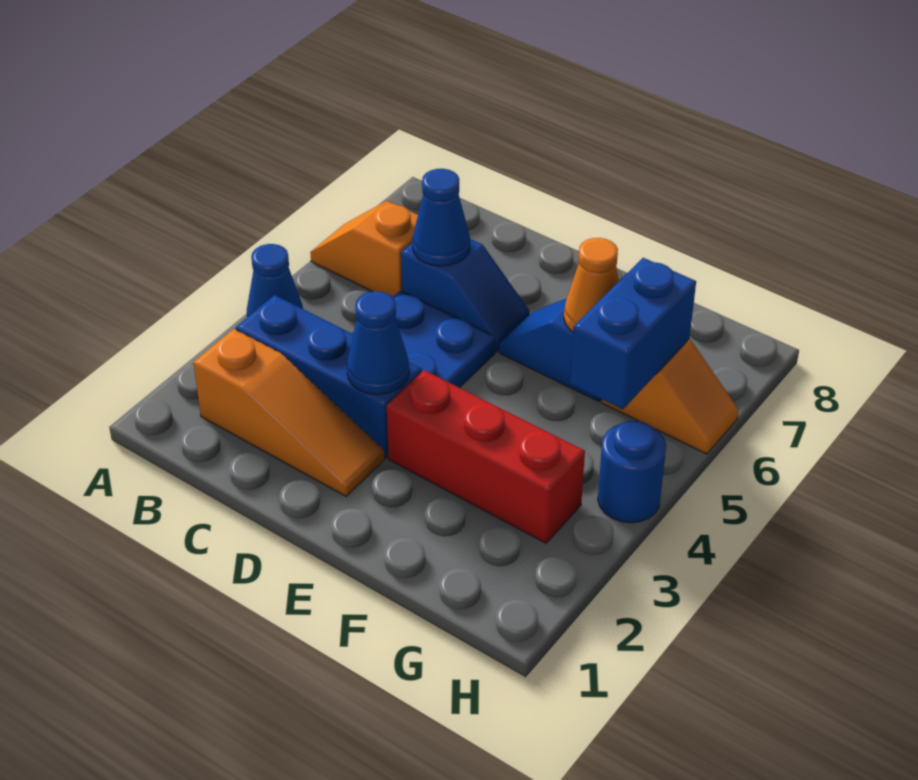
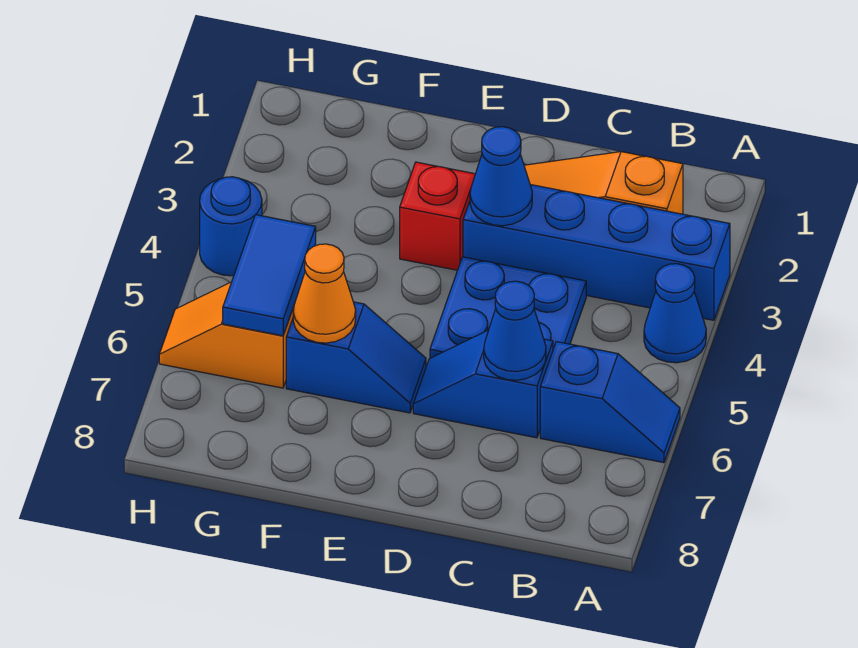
orange 1x2 slope [310,201,418,297] -> blue 1x2 slope [540,342,680,463]
blue 1x3 brick [236,295,422,458] -> blue 1x4 brick [463,185,730,320]
red 1x3 brick [387,370,585,543] -> red 1x1 brick [400,162,475,270]
blue 1x2 brick [570,258,696,409] -> blue 1x2 tile [223,215,316,336]

